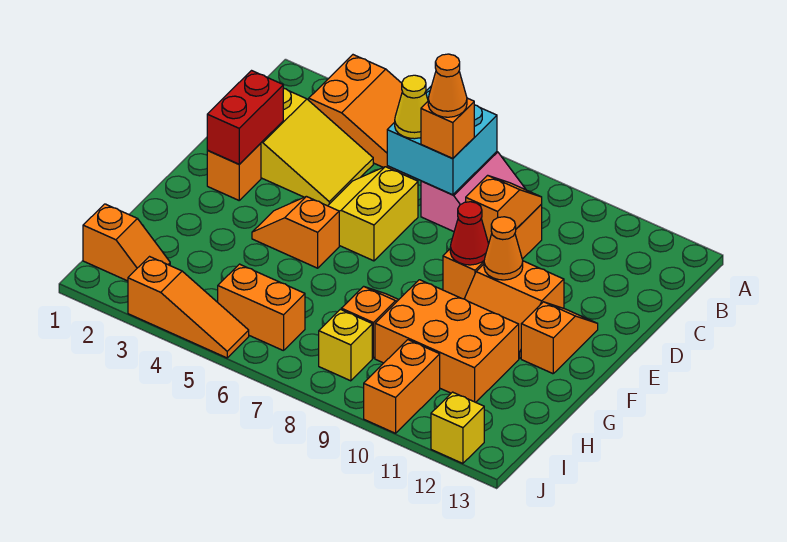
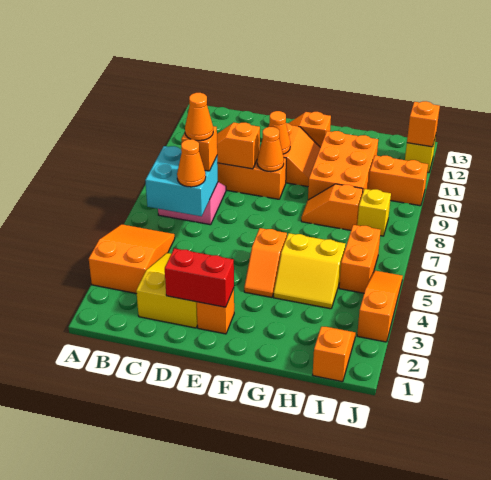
yellow 1x1 cone [395,75,428,139] -> orange 1x1 cone [177,139,206,187]
yellow 2x2 slope [328,167,418,261] -> yellow 2x2 slope moved to [273,233,346,309]
red 1x1 cone [450,202,489,265] -> orange 1x1 cone [257,127,284,172]
none -> orange 1x1 brick [407,101,440,147]

